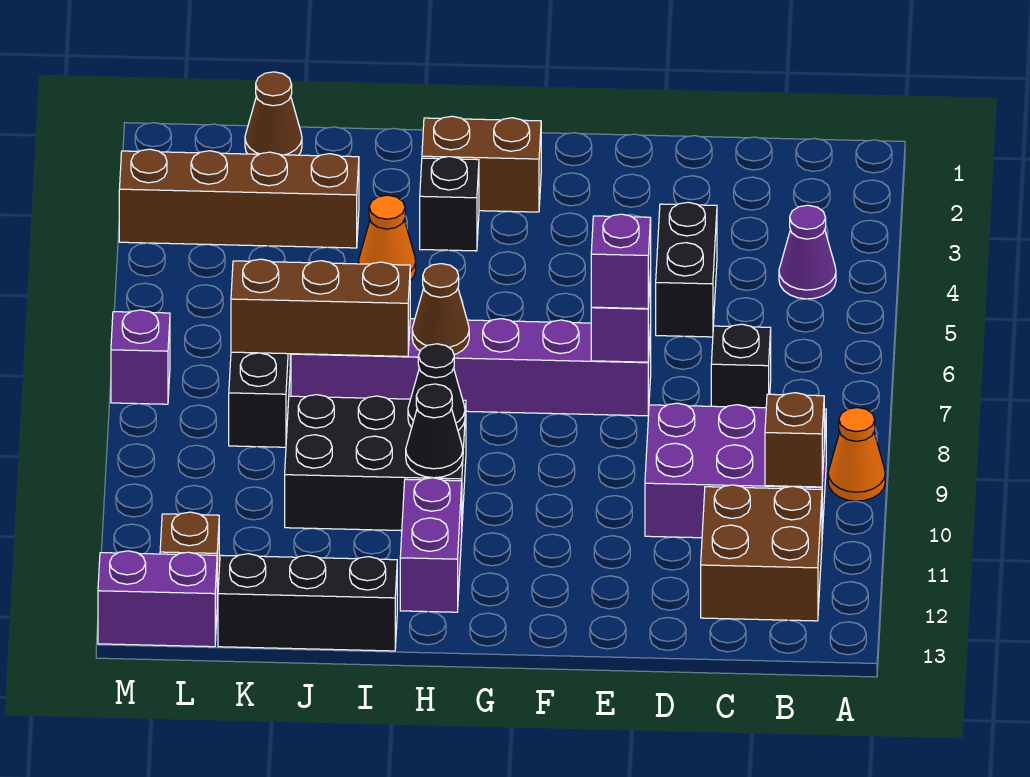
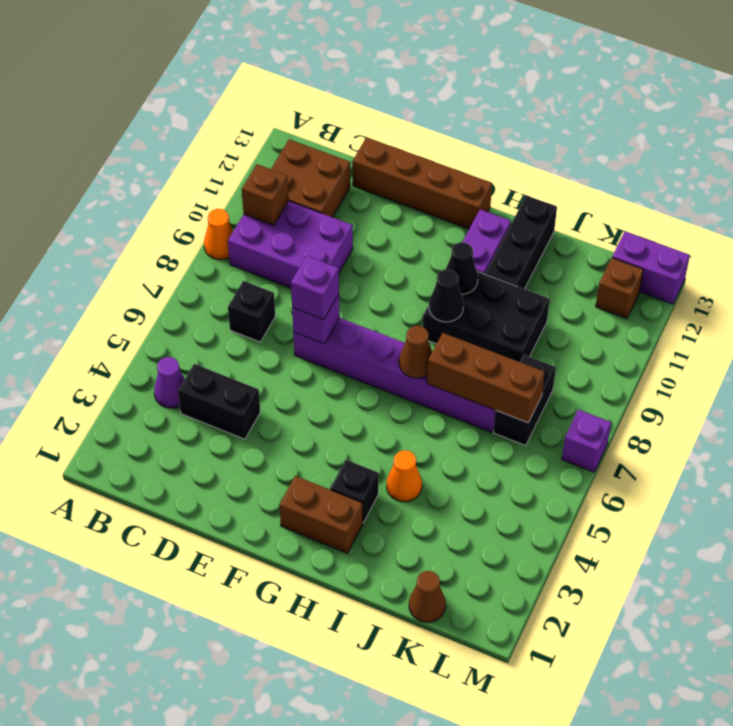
black 1x2 brick [656,202,717,337] -> black 1x2 brick turned to [178,364,260,439]
black 1x3 brick [218,554,397,651] -> black 1x3 brick turned to [485,195,557,289]
brown 1x4 brick [119,149,359,248] -> brown 1x4 brick moved to [352,137,492,229]

